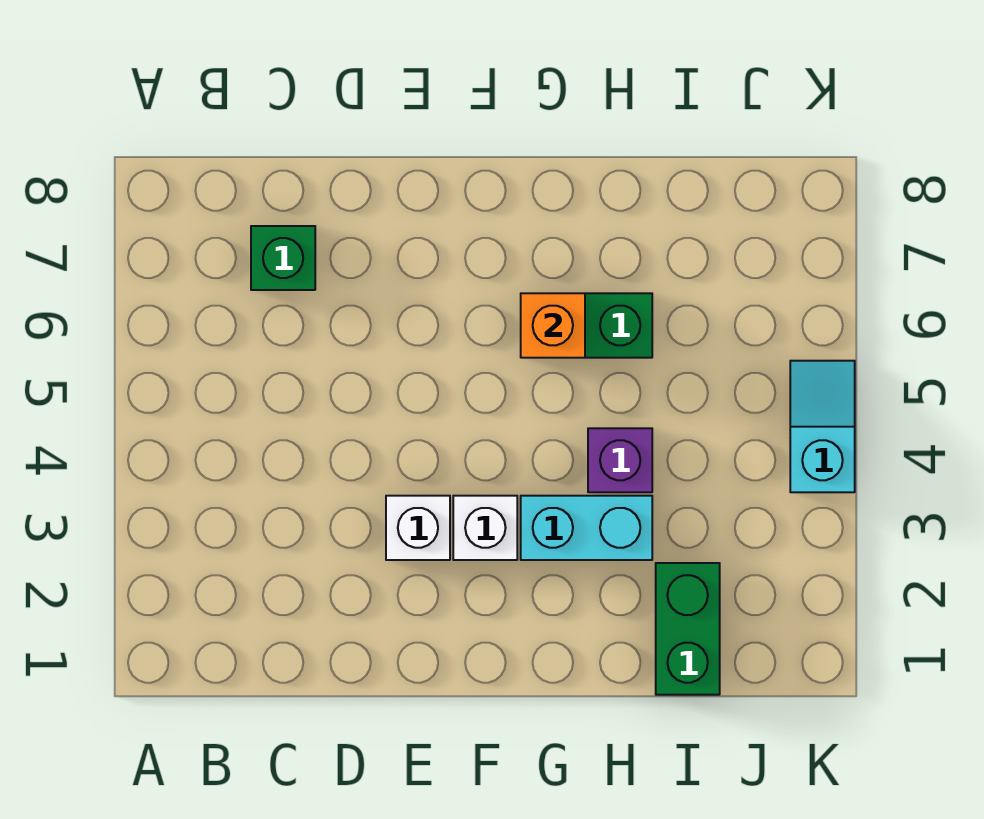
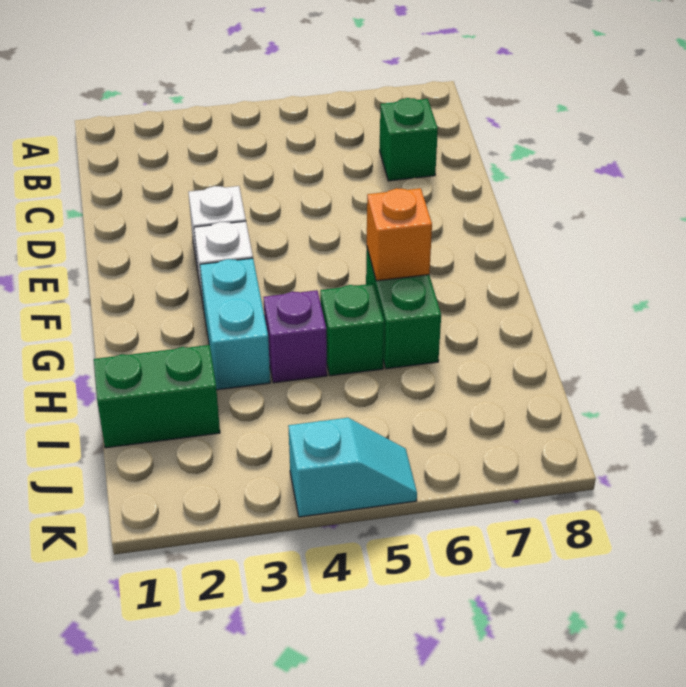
none -> green 1x1 brick [320,284,384,376]

